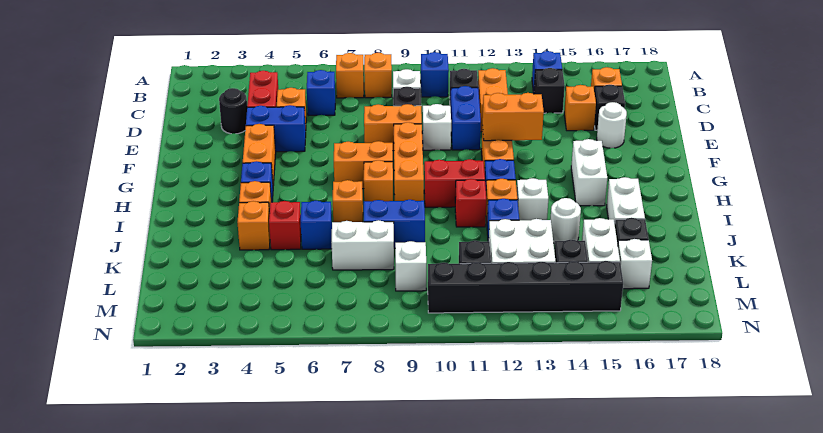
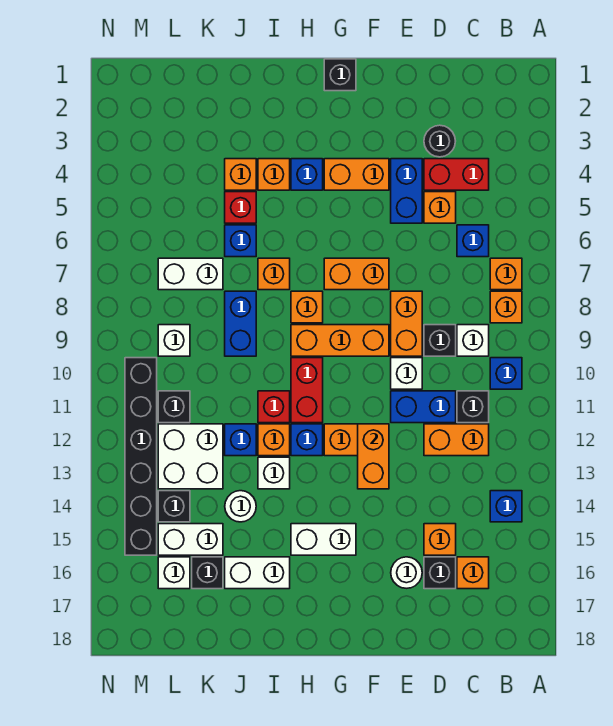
black 1x1 brick [534,68,565,113] -> black 1x1 brick moved to [324,59,356,91]
orange 1x2 brick [334,141,393,189] -> orange 1x2 brick turned to [324,258,389,290]
white 1x2 brick [331,220,394,270] -> white 1x2 brick turned to [158,258,223,290]

